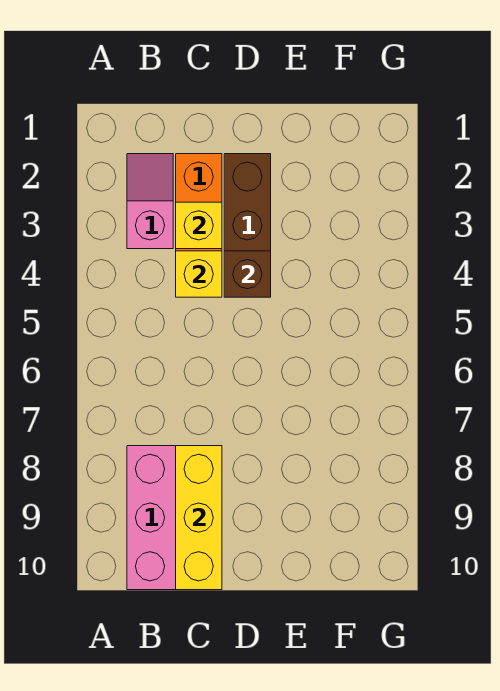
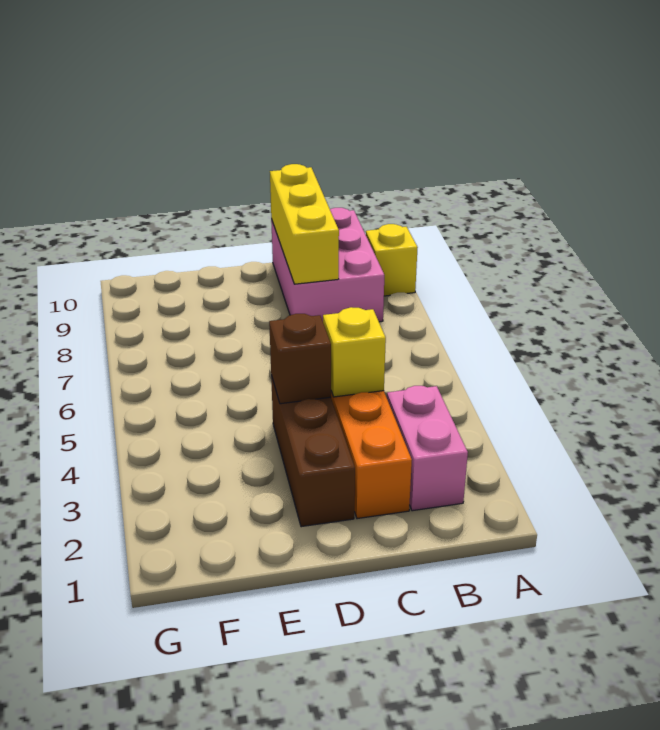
pink 1x2 slope [127,154,173,249] -> pink 1x2 brick [387,386,468,511]
yellow 1x1 brick [176,202,222,249] -> yellow 1x1 brick moved to [366,224,418,296]

